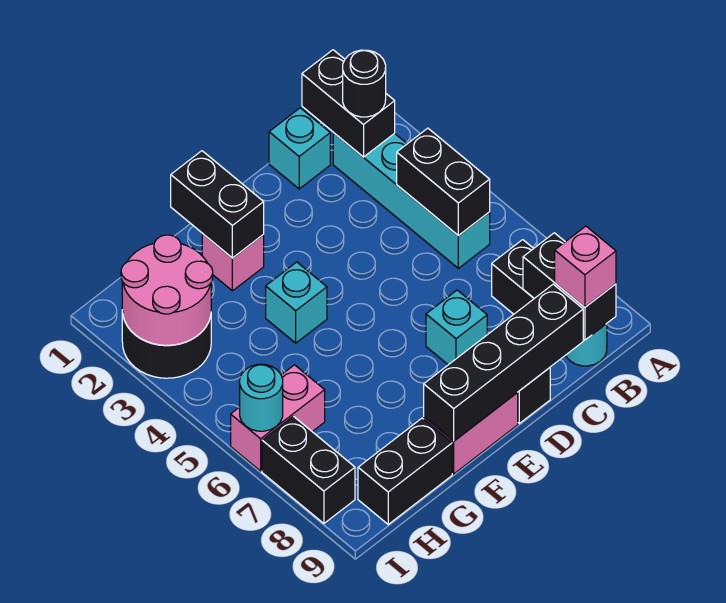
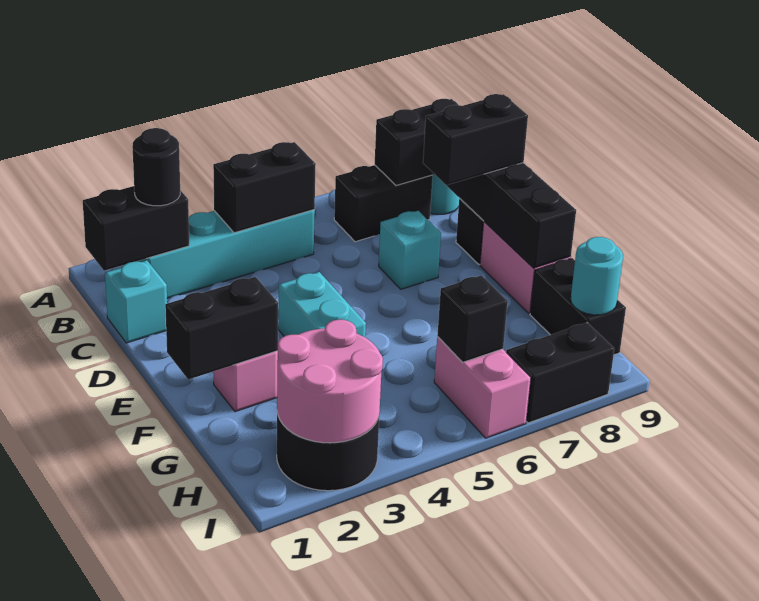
pink 1x1 brick [555,226,616,307] -> none
none -> black 1x2 brick [423,94,528,185]
cyan 1x1 brick [266,262,327,343] -> cyan 1x2 brick [278,272,366,337]
none -> black 1x1 brick [437,275,508,362]
cyan 1x1 round brick [240,364,283,431] -> cyan 1x1 round brick moved to [571,237,623,315]

